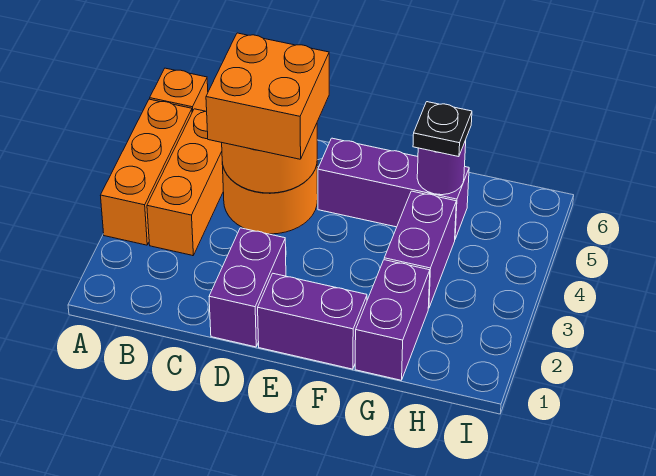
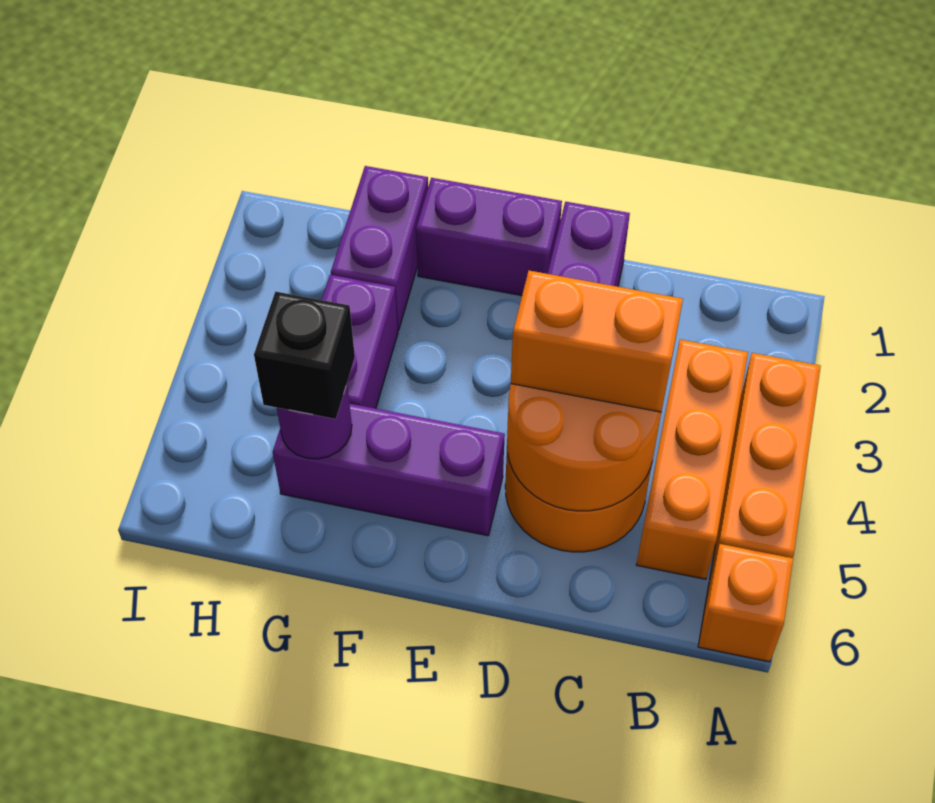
orange 2x2 brick [206,33,329,159] -> orange 1x2 brick [511,271,683,412]
black 1x1 plate [413,102,472,157] -> black 1x1 brick [254,292,355,419]

